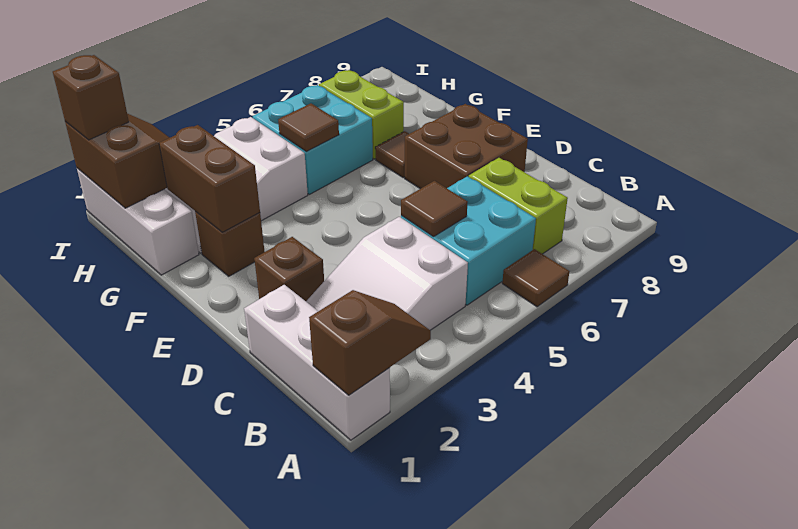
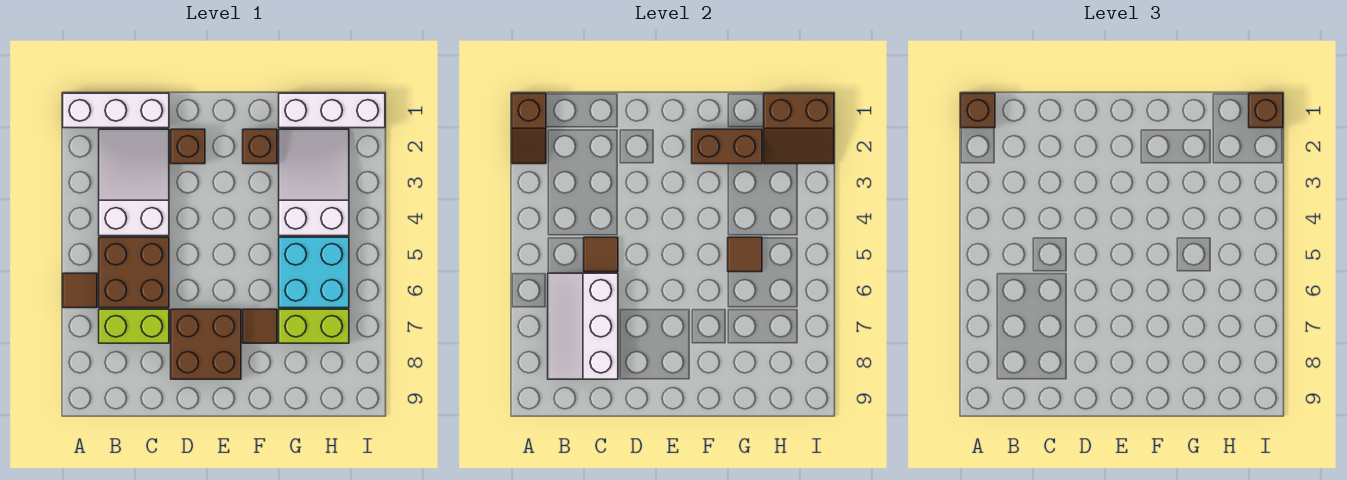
none -> brown 1x1 brick [961,93,995,128]
cyan 2x2 brick [401,176,536,305] -> brown 2x2 brick [99,237,169,308]
none -> white 2x3 slope [548,273,618,379]

